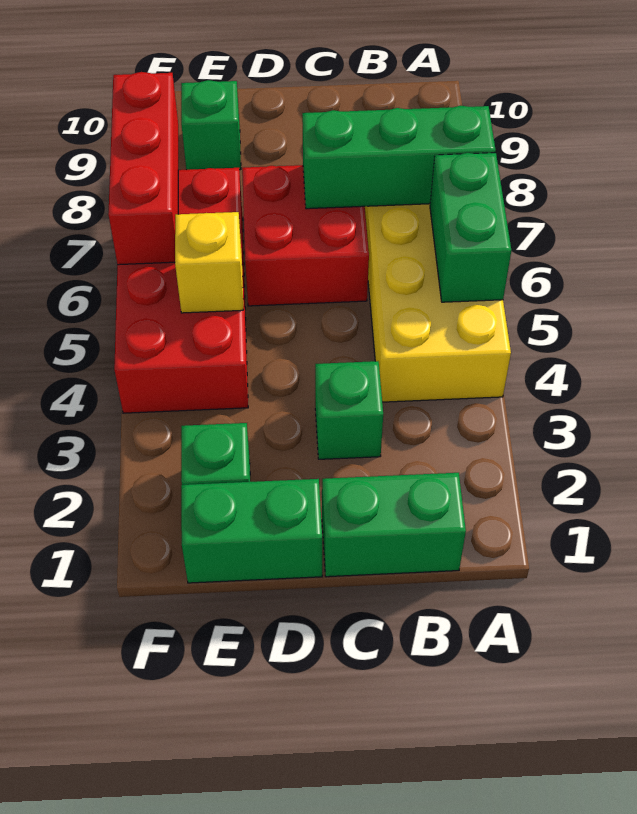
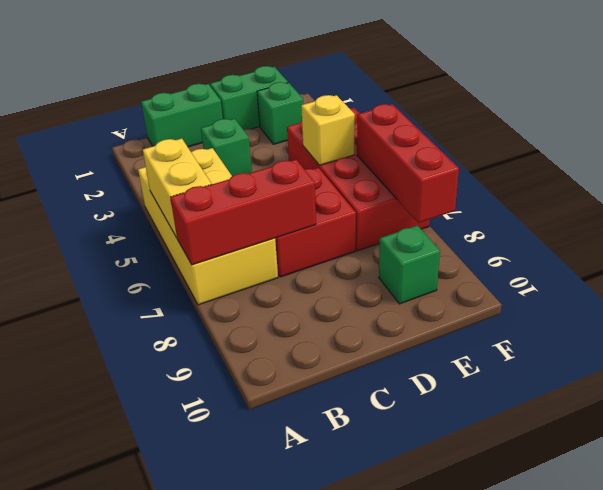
green 1x2 brick [430,153,511,302] -> yellow 1x2 brick [143,138,212,238]
green 1x3 brick [302,106,496,209] -> red 1x3 brick [170,160,316,265]

